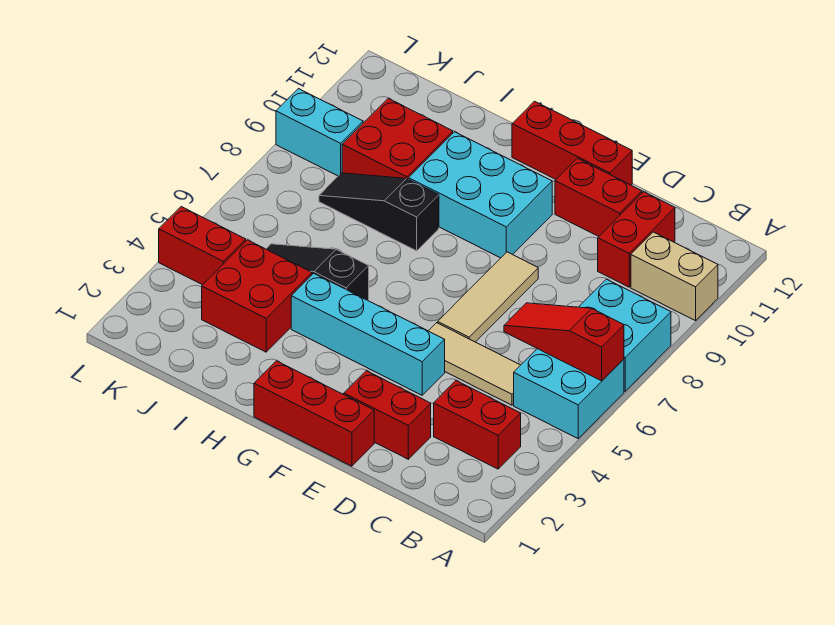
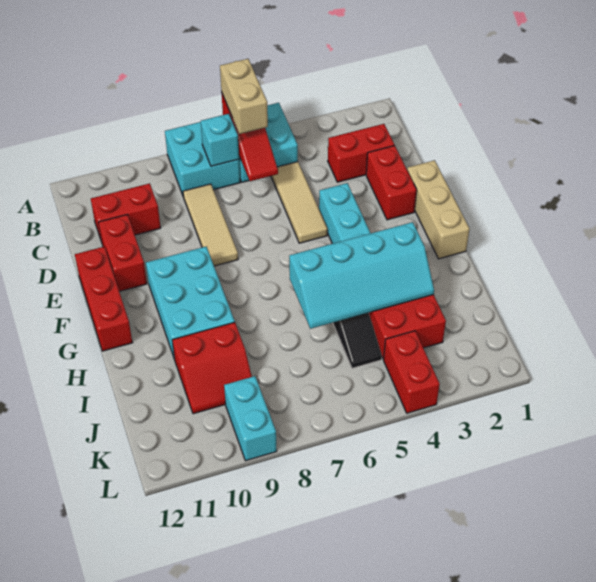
tan 1x2 brick [631,232,718,321] -> tan 1x2 brick moved to [220,59,268,134]
red 1x2 brick [434,381,521,469] -> red 1x2 brick turned to [328,124,394,182]
none -> cyan 1x1 brick [201,114,239,166]
red 1x3 brick [254,361,374,466] -> tan 1x3 brick [407,160,469,259]
tan 1x3 tile [438,252,538,342] -> tan 1x3 tile turned to [183,184,238,266]
none -> cyan 2x4 slope [289,222,434,329]
black 1x3 slope [319,173,439,251] -> none
red 2x2 brick [342,98,453,179] -> red 2x2 slope [172,322,252,414]

